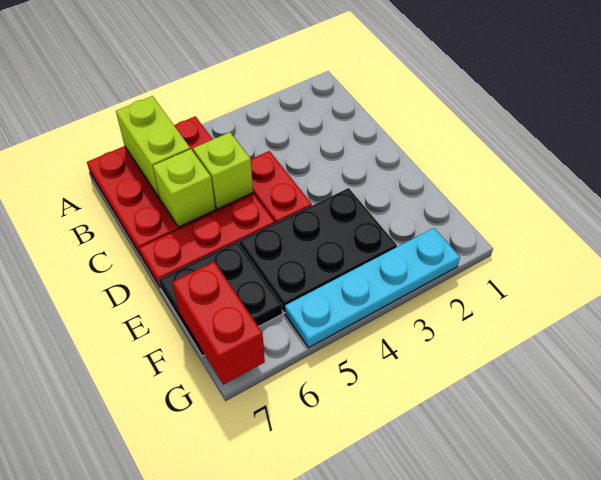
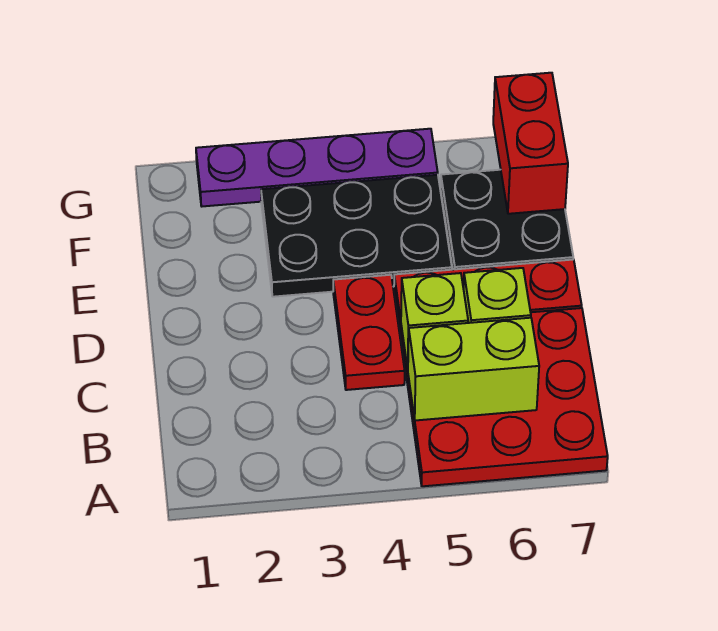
lime 1x2 brick [116,96,190,198] -> lime 1x2 brick turned to [408,318,539,421]
cyan 1x4 plate [285,228,460,348] -> purple 1x4 plate [196,129,438,206]

